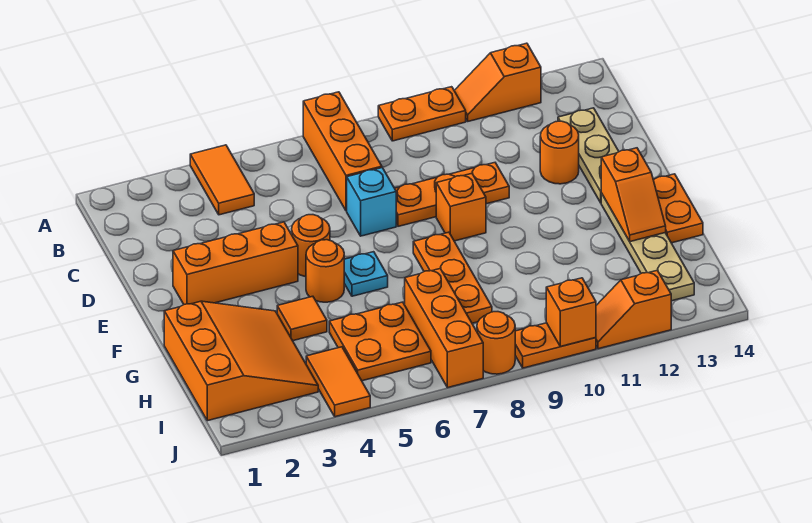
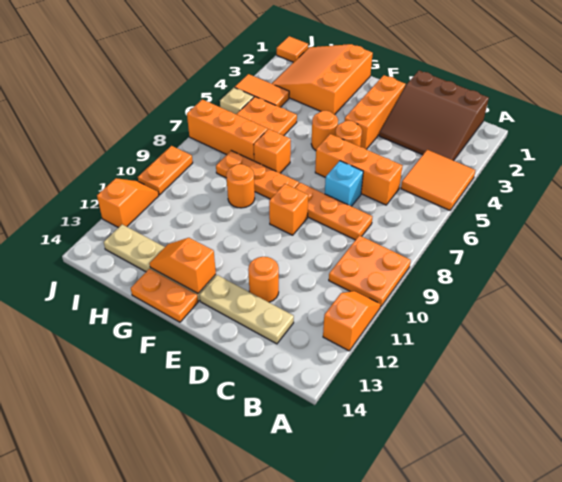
orange 1x2 tile [190,145,254,215] -> orange 2x2 tile [401,150,475,210]
orange 1x3 brick [303,92,382,211] -> orange 1x3 brick moved to [315,134,402,205]
orange 1x2 plate [378,87,466,141] -> orange 2x2 plate [329,235,411,307]
none -> brown 3x3 slope [379,71,489,161]
orange 1x3 plate [395,163,509,226] -> orange 1x3 plate turned to [295,183,372,240]
cyan 1x1 plate [344,252,388,296] -> none
orange 3x3 slope [164,301,318,421] -> orange 3x3 slope turned to [272,44,373,115]
orange 1x1 tile [277,296,327,341] -> orange 1x1 tile moved to [277,36,308,62]
none -> tan 1x1 plate [220,87,254,114]
orange 1x1 round brick [477,312,515,374] -> orange 1x1 round brick moved to [226,164,255,208]
orange 1x1 brick [546,278,596,346] -> orange 1x1 brick moved to [254,129,291,173]

